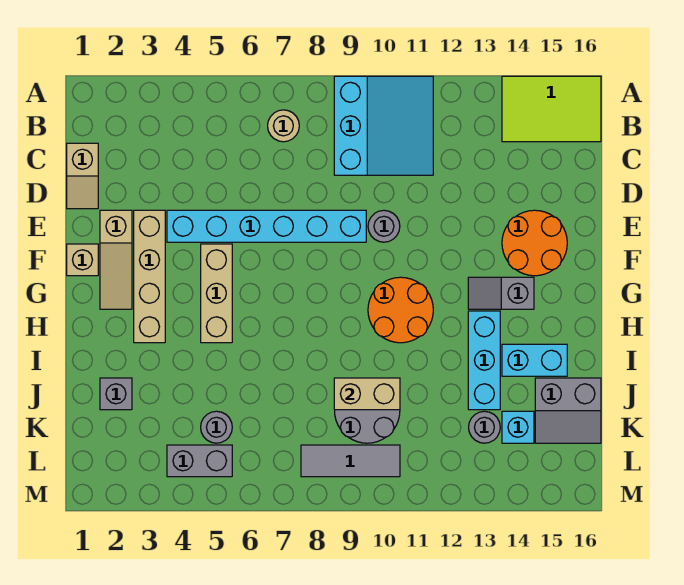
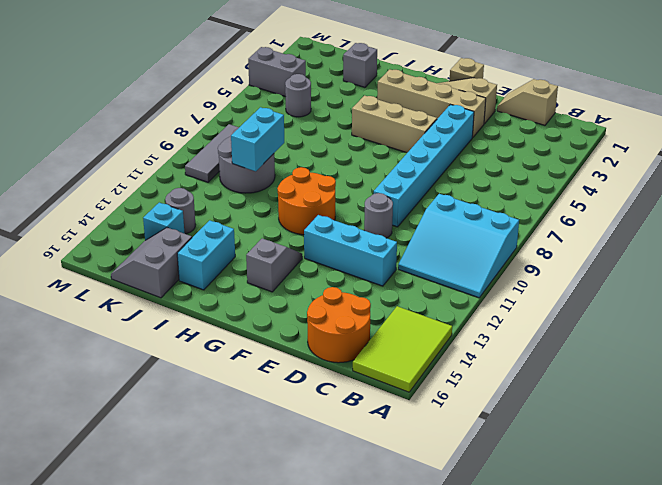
tan 1x1 round brick [268,110,299,142] -> none
orange 2x2 round brick [502,210,567,276] -> orange 2x2 round brick moved to [307,287,371,363]
cyan 1x3 brick [468,311,500,410] -> cyan 1x3 brick moved to [304,215,397,286]
tan 1x2 brick [334,378,400,410] -> cyan 1x2 brick [231,107,284,171]
grey 1x2 brick [167,445,232,477] -> grey 1x2 brick turned to [248,47,306,97]

